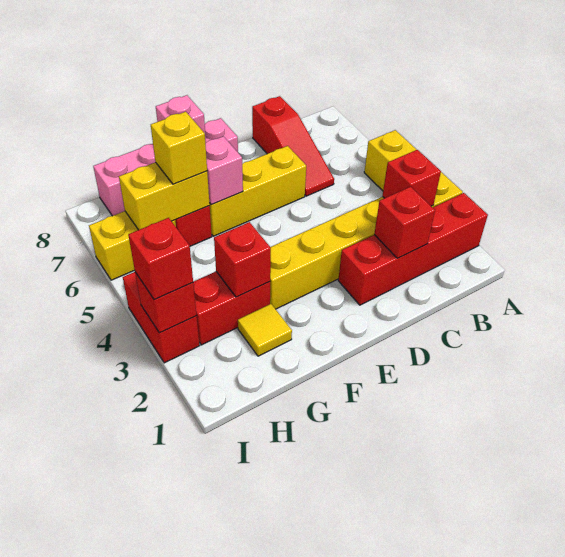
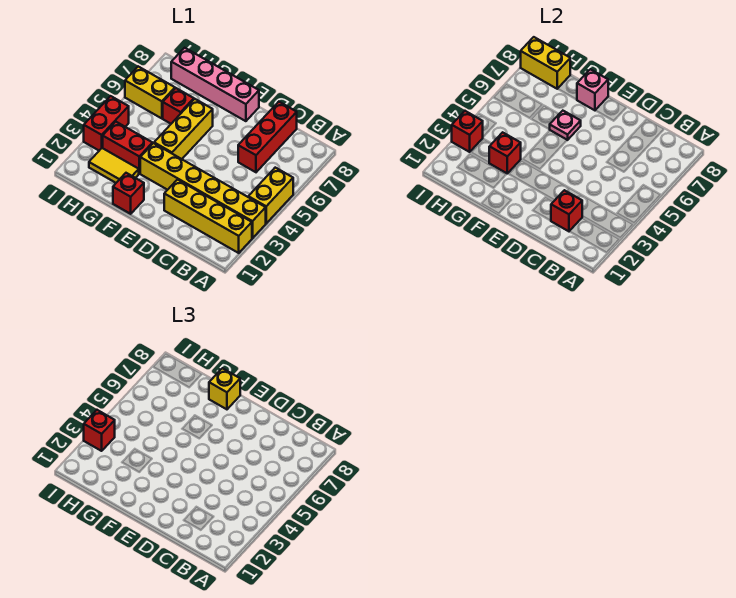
red 1x4 brick [338,193,488,305] -> yellow 1x4 brick [164,180,252,253]
red 1x1 brick [383,150,441,206] -> red 1x1 brick moved to [113,173,144,214]
red 1x3 slope [252,96,334,196] -> red 1x3 brick [238,102,297,172]
yellow 1x3 brick [209,146,306,236] -> yellow 1x3 brick turned to [154,99,213,159]
pink 1x1 brick [205,136,243,205] -> pink 1x1 plate [550,111,581,140]
yellow 1x1 tile [238,304,292,356] -> yellow 1x2 tile [89,148,139,183]
yellow 1x2 brick [119,162,210,230] -> yellow 1x2 brick moved to [521,37,570,89]
yellow 1x1 brick [151,112,207,184] -> yellow 1x1 brick moved to [209,368,240,409]

